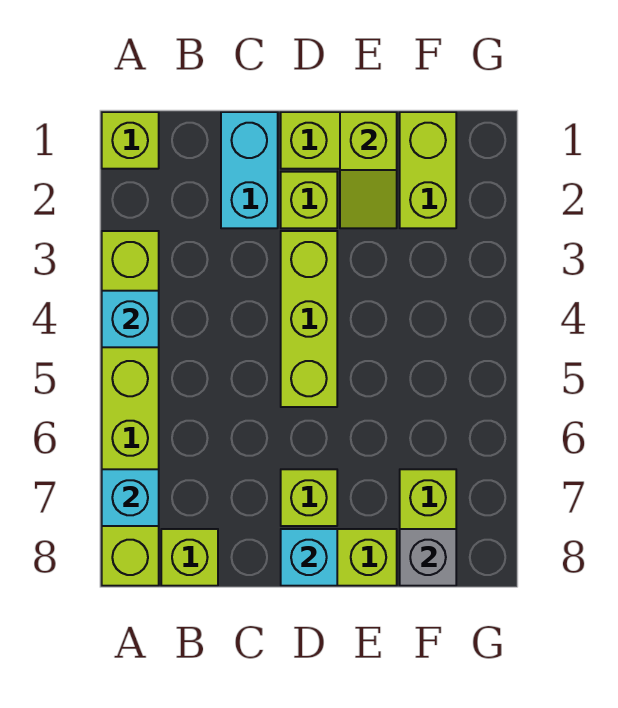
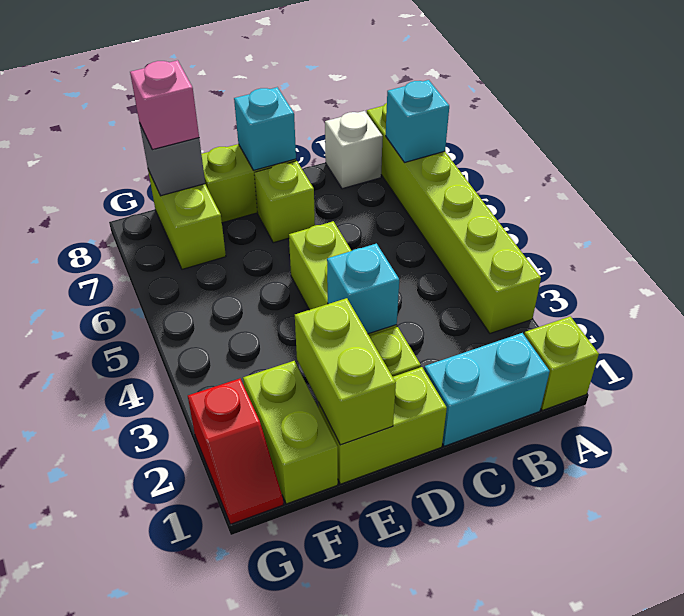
cyan 1x1 brick [102,291,159,347] -> cyan 1x1 brick moved to [327,244,399,334]
lime 1x1 brick [161,529,218,586] -> white 1x1 brick [325,111,383,189]
cyan 1x2 brick [221,112,278,228] -> cyan 1x2 brick turned to [424,333,550,446]
lime 1x2 slope [340,112,397,228] -> lime 1x2 brick [295,298,396,445]
none -> pink 1x1 brick [130,60,199,150]
none -> red 1x2 slope [188,379,283,524]

